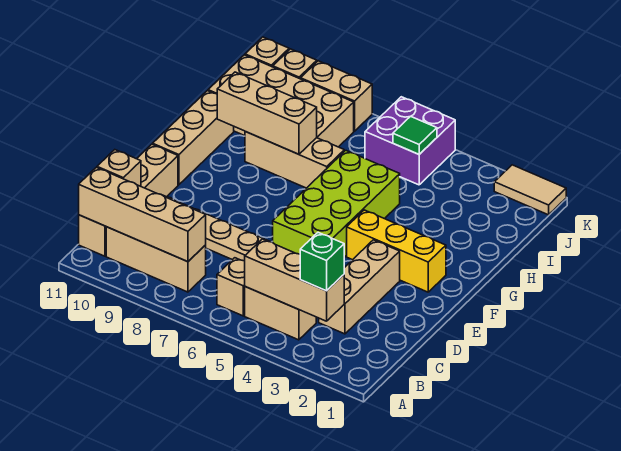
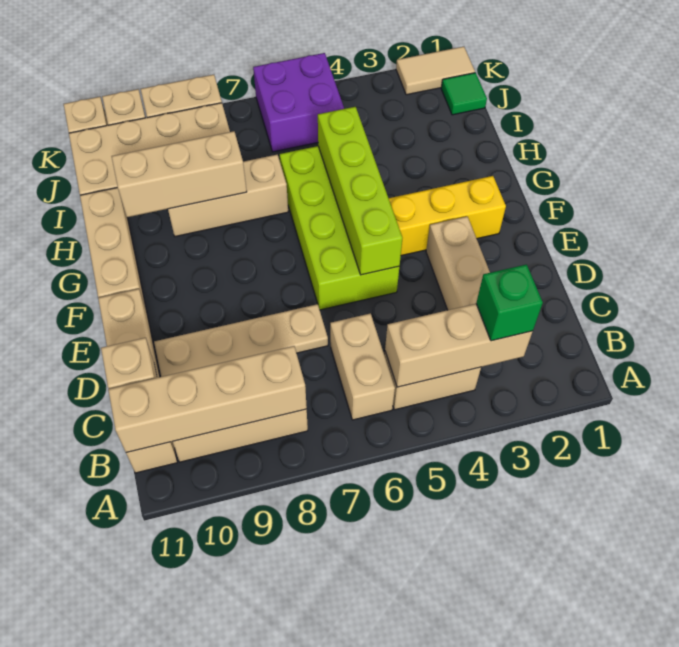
tan 1x1 brick [217,258,245,316] -> tan 1x2 brick [330,313,395,420]
none -> lime 1x4 brick [318,107,402,275]
green 1x1 tile [393,116,437,154] -> green 1x1 tile moved to [441,73,487,115]

